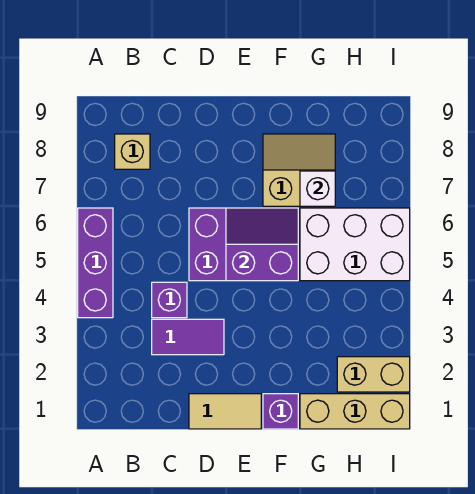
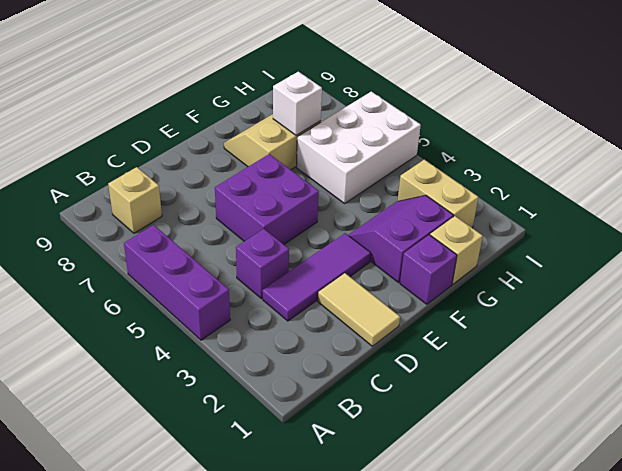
purple 1x2 tile [152,319,224,355] -> purple 1x3 tile [262,233,371,321]
tan 1x2 tile [189,394,261,429] -> tan 1x2 tile turned to [318,273,400,346]
purple 2x2 slope [226,208,298,281] -> purple 2x2 slope moved to [348,195,453,282]
tan 1x3 brick [300,394,410,429] -> tan 1x1 brick [430,216,483,284]
tan 1x2 brick [337,357,410,392] -> tan 1x2 brick turned to [398,160,478,228]

